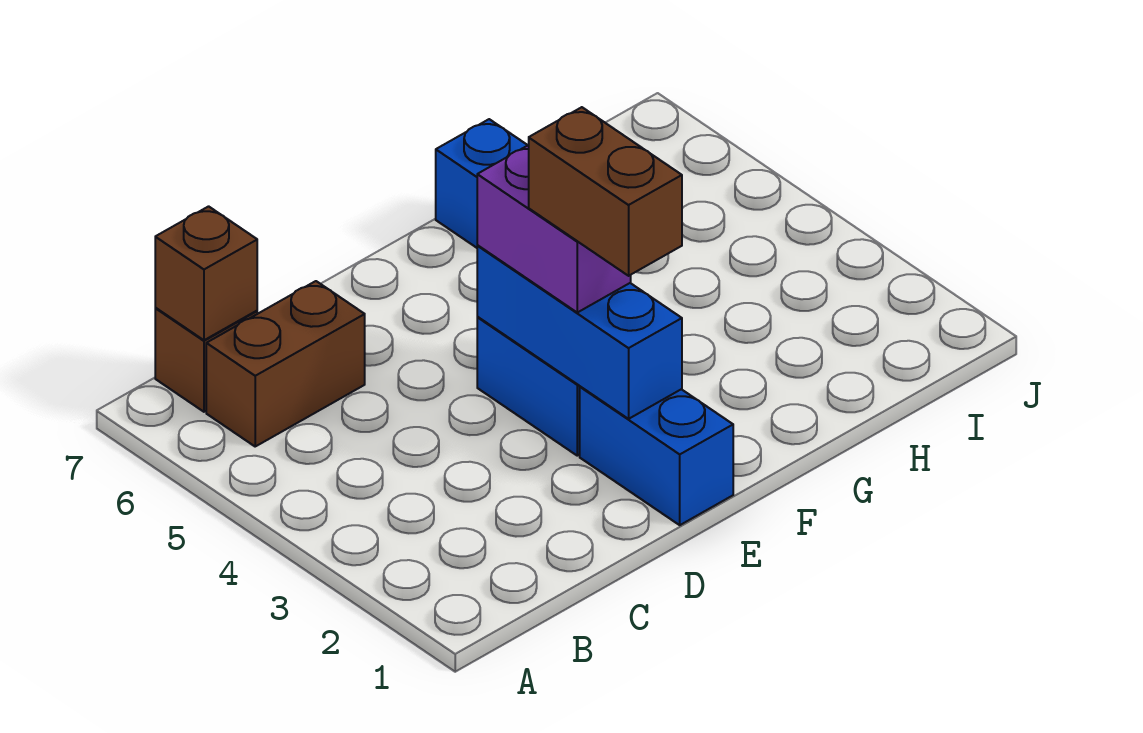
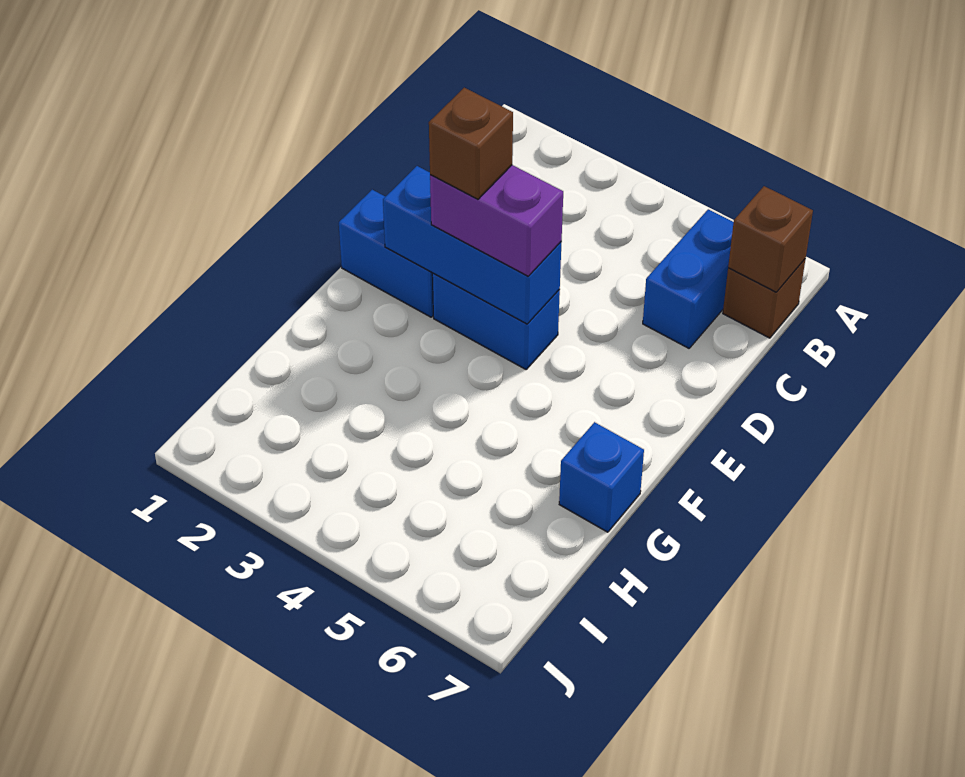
brown 1x2 brick [206,281,365,446] -> blue 1x2 brick [643,209,734,348]
brown 1x2 brick [529,107,682,276] -> brown 1x1 brick [429,88,513,199]

